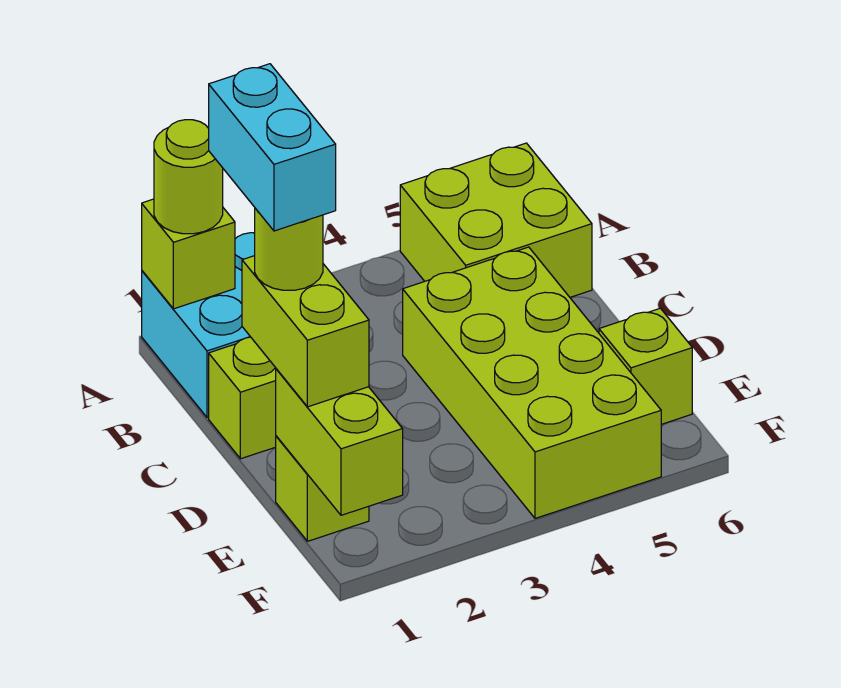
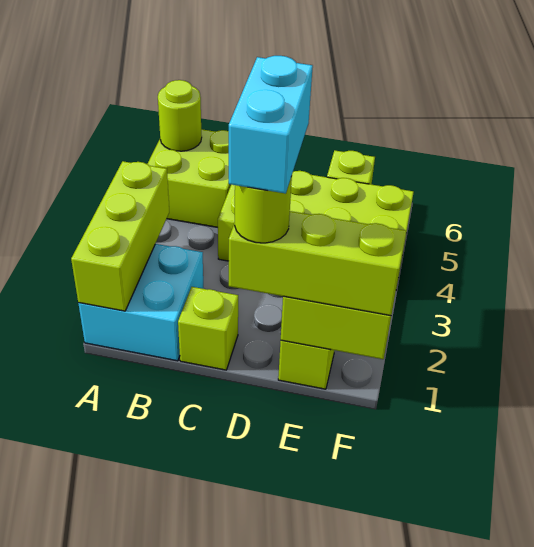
lime 1x1 brick [142,199,235,309] -> lime 1x3 brick [71,161,169,311]
lime 1x1 round brick [154,120,223,234] -> lime 1x1 round brick moved to [158,80,202,151]
cyan 1x2 brick [209,64,336,231] -> cyan 1x2 brick turned to [229,56,313,193]
lime 1x2 brick [242,256,369,407] -> lime 1x3 brick [229,211,406,316]

